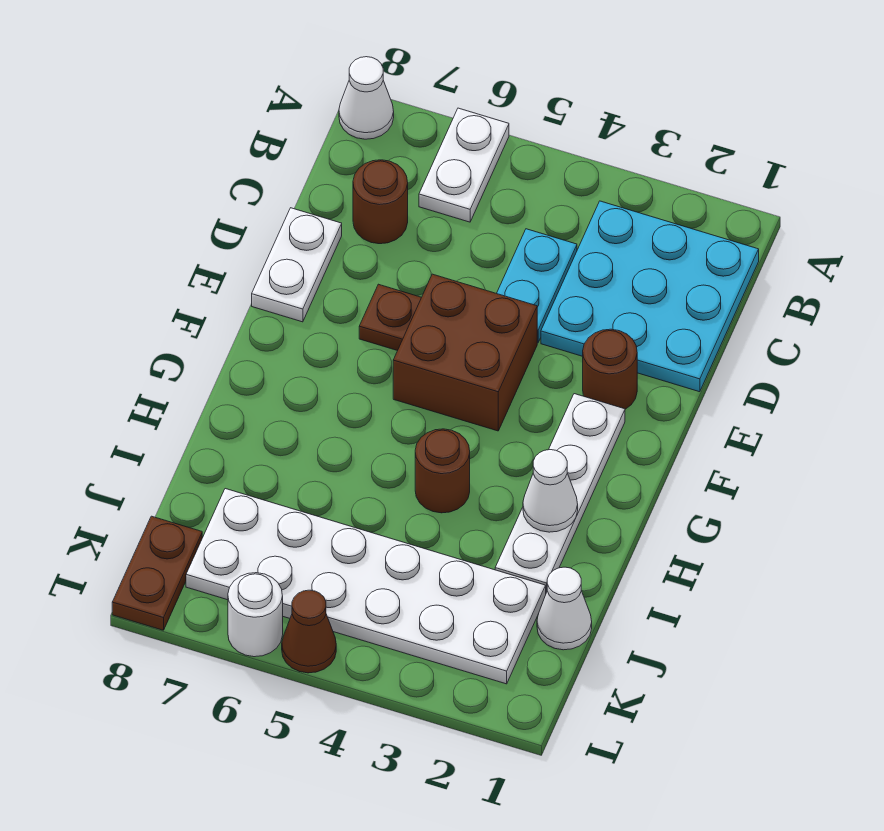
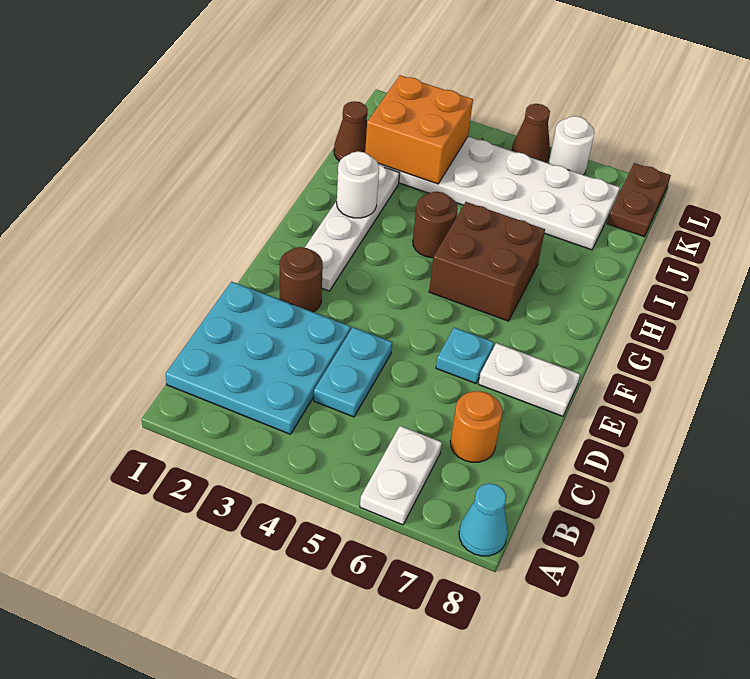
white 1x1 cone [339,57,394,139] -> cyan 1x1 cone [459,483,508,556]
brown 1x1 round brick [353,160,408,244] -> orange 1x1 round brick [450,391,503,462]
white 1x2 plate [252,208,342,322] -> white 1x2 plate turned to [479,343,580,416]
brown 2x2 brick [393,274,537,431] -> brown 2x2 brick moved to [429,202,545,321]
brown 1x1 plate [359,284,421,351] -> cyan 1x1 plate [436,328,494,383]
white 1x1 cone [523,450,578,532] -> white 1x1 round brick [337,151,379,218]
white 1x1 cone [537,567,592,650] -> brown 1x1 cone [334,101,368,161]
none -> orange 2x2 brick [365,75,473,184]

